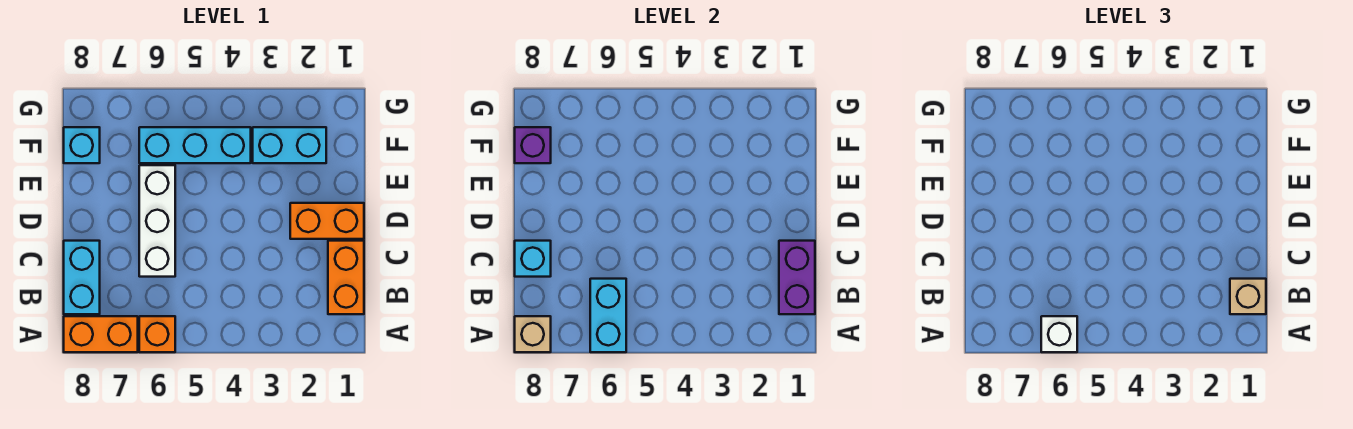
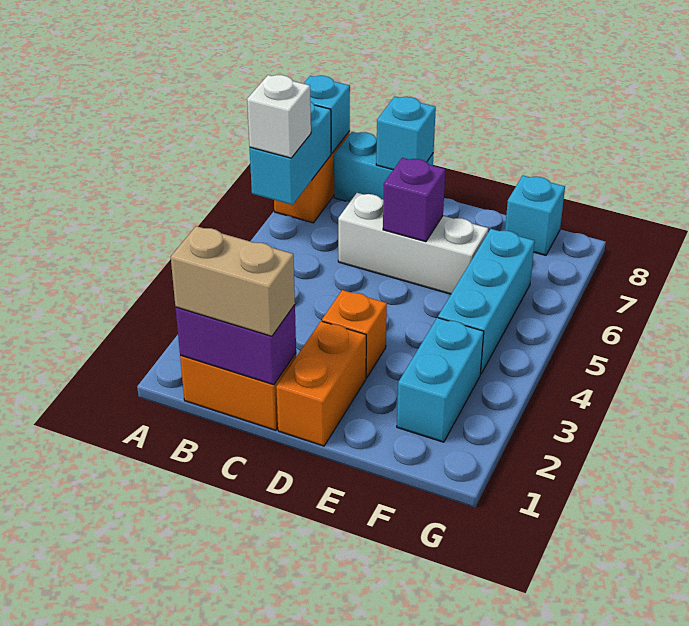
orange 1x1 brick [139,316,175,352] -> orange 1x1 brick moved to [322,290,387,378]
cyan 1x2 brick [590,279,626,352] -> cyan 1x2 brick turned to [250,102,331,205]
tan 1x1 brick [515,316,551,352] -> cyan 1x1 brick [303,76,350,153]
tan 1x1 brick [1230,279,1266,314] -> tan 1x2 brick [171,226,295,336]
purple 1x1 brick [515,127,551,163] -> purple 1x1 brick moved to [383,158,445,242]

